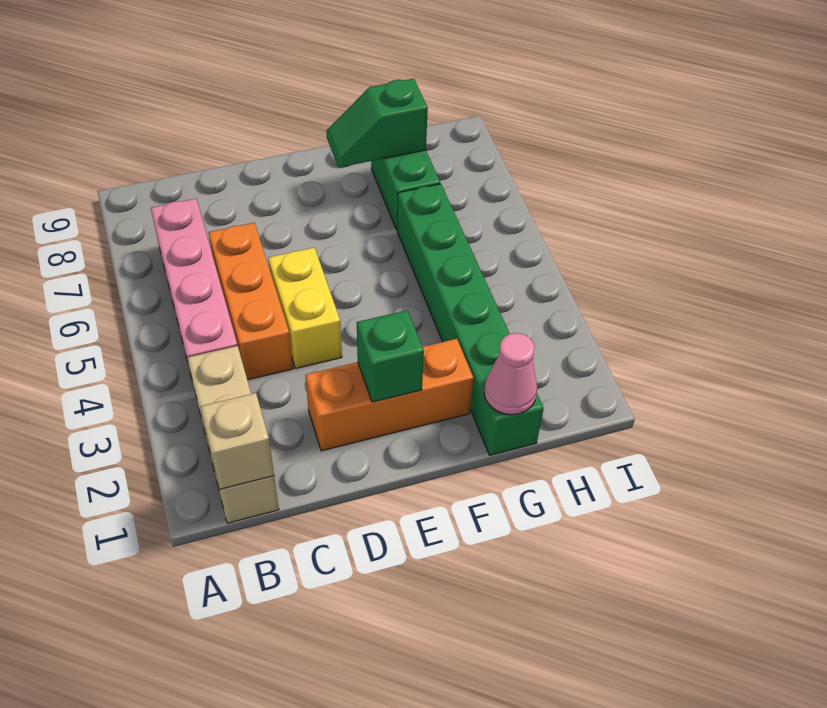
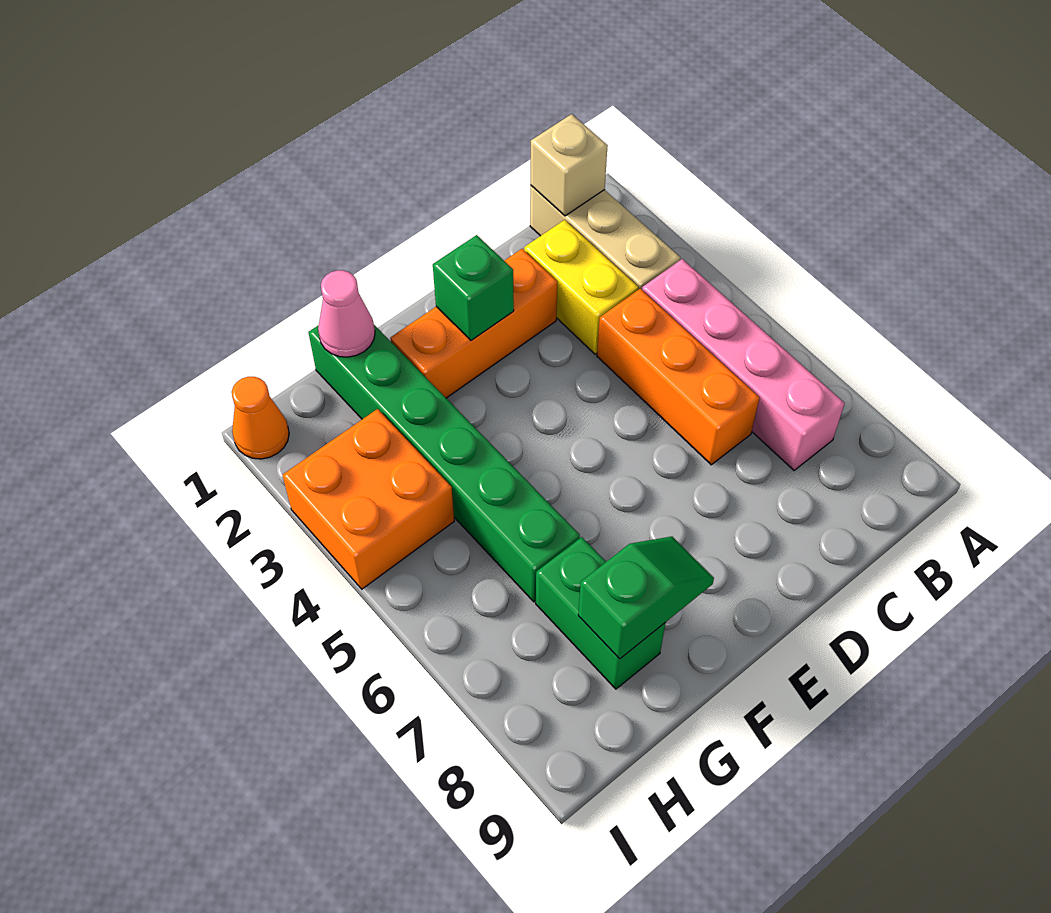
yellow 1x2 brick [268,248,342,368] -> yellow 1x2 brick moved to [524,220,638,354]
none -> orange 2x2 brick [282,409,454,589]
none -> orange 1x1 cone [232,377,289,459]

